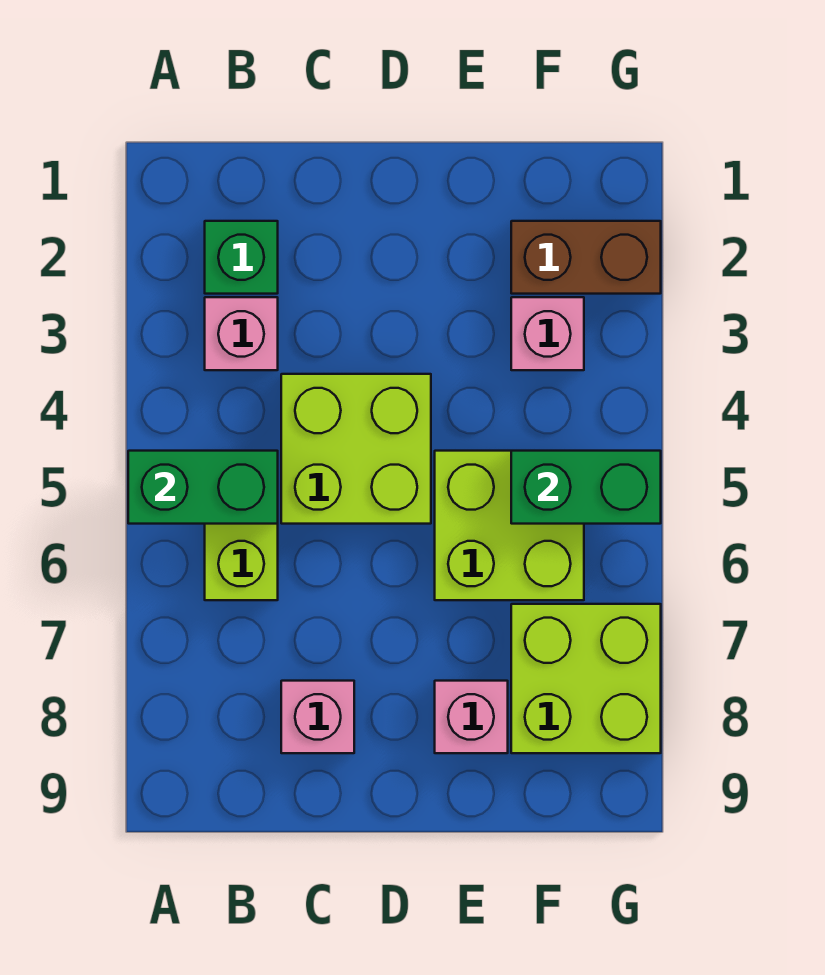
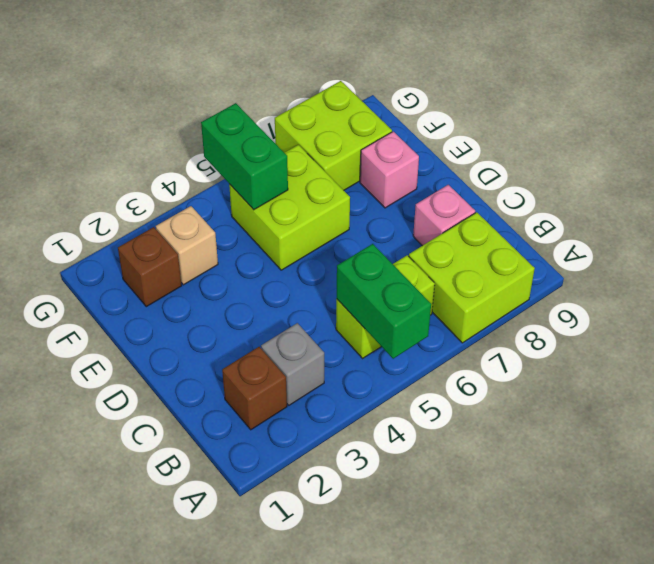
green 1x1 brick [205,221,278,294] -> brown 1x1 brick [222,347,287,430]
pink 1x1 brick [205,297,278,370] -> grey 1x1 brick [261,323,324,405]
lime 2x2 brick [281,374,431,524] -> lime 2x2 brick moved to [409,212,535,343]
brown 1x2 brick [511,221,661,294] -> brown 1x1 brick [118,227,182,307]
pink 1x1 brick [511,297,584,370] -> tan 1x1 brick [156,206,218,285]

